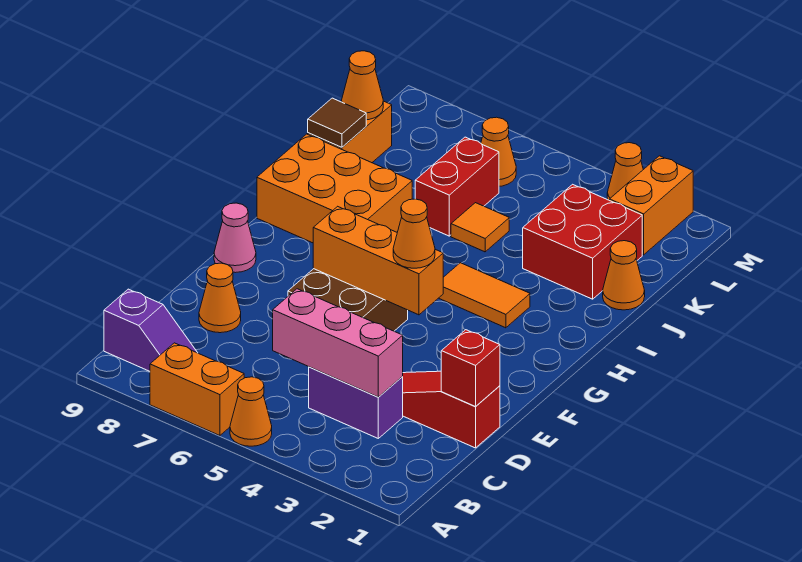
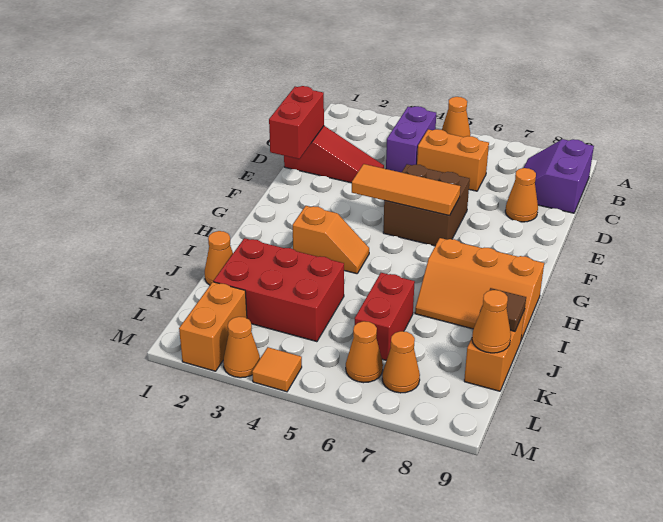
orange 1x2 brick [150,343,244,436] -> orange 1x2 brick moved to [417,129,489,191]
purple 1x2 slope [104,289,197,371] -> purple 2x2 slope [524,139,594,213]
purple 1x2 brick [309,367,403,438] -> purple 1x2 brick turned to [386,106,436,172]
pink 1x3 brick [273,289,403,397] -> none
red 1x1 brick [441,330,500,406] -> red 1x2 brick [269,86,324,159]
orange 1x3 brick [313,206,443,315] -> orange 1x3 tile [352,164,460,216]
orange 1x1 cone [393,199,435,268] -> orange 1x1 cone moved to [382,331,420,393]
pink 1x1 cone [214,203,256,273] -> none
orange 1x2 tile [439,263,530,328] -> orange 1x2 slope [293,206,369,274]
orange 2x3 brick [257,134,412,243] -> orange 2x3 slope [415,238,544,340]
red 2x2 brick [523,184,642,299] -> red 2x3 brick [213,238,344,342]
orange 1x1 tile [451,203,509,252] -> orange 1x1 tile moved to [252,347,302,392]

